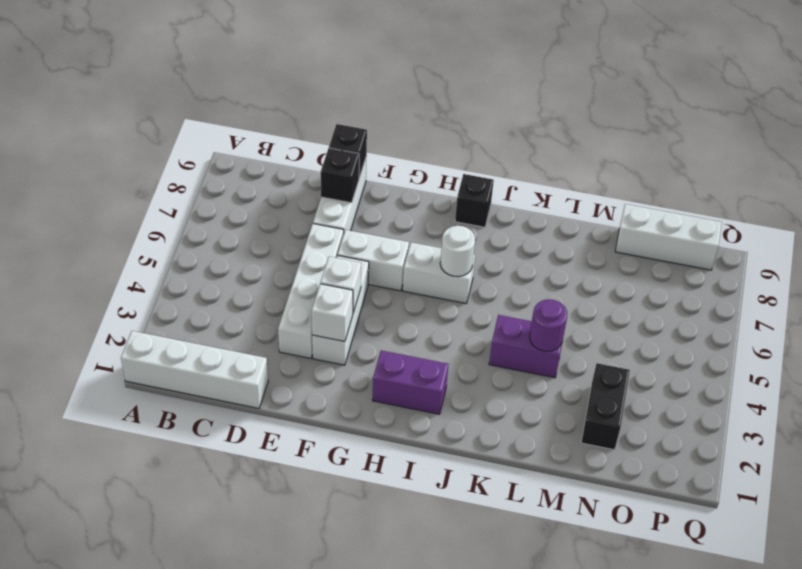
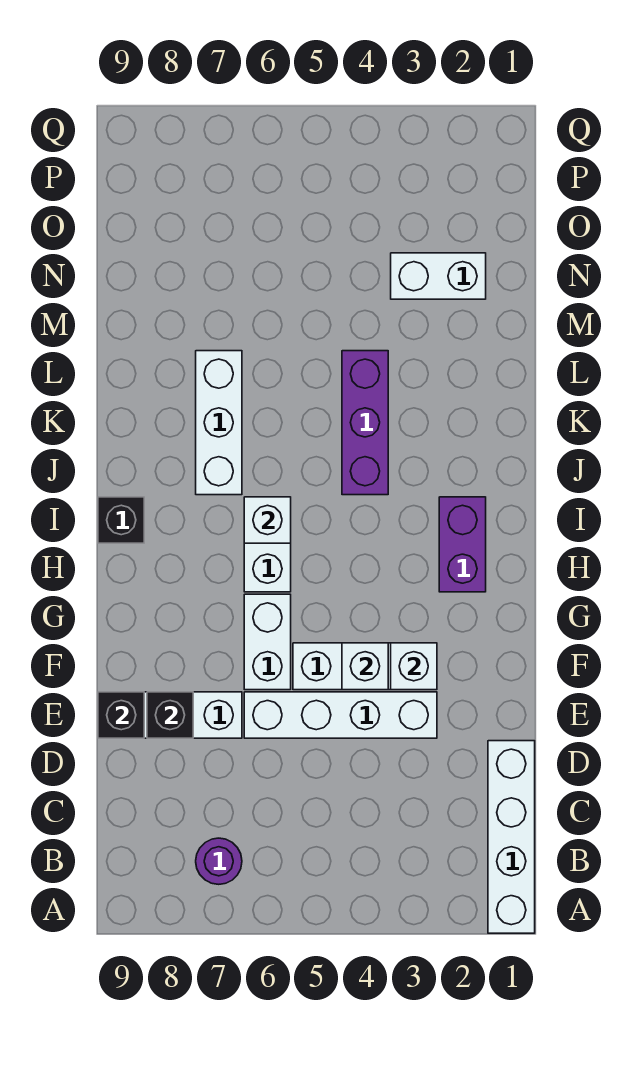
white 1x1 round brick [440,226,475,277] -> white 1x1 brick [244,497,291,543]
purple 1x2 brick [489,315,562,378] -> purple 1x3 brick [342,351,388,495]
purple 1x1 round brick [530,299,567,351] -> purple 1x1 round brick moved to [196,838,242,884]
black 1x2 brick [581,363,630,450] -> white 1x2 brick [391,253,486,299]
white 1x3 brick [615,204,722,270] -> white 1x3 brick moved to [196,351,242,495]

